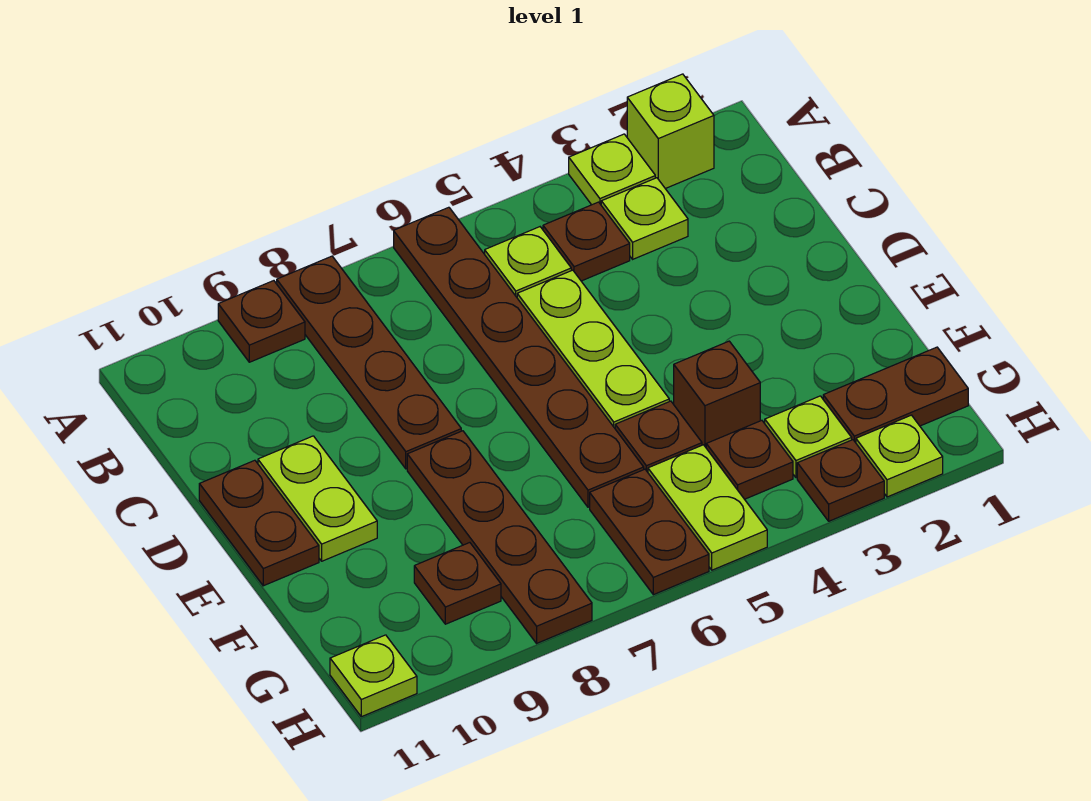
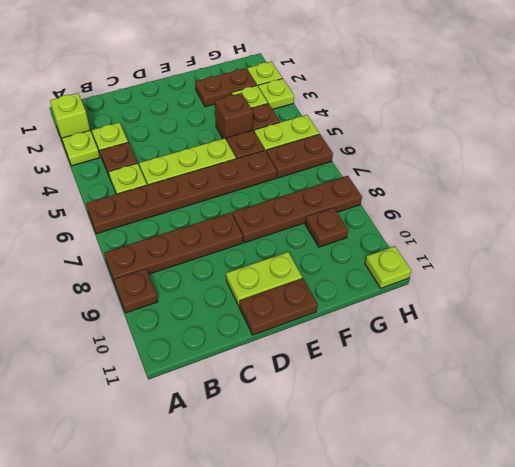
brown 1x2 plate [823,347,968,443] -> brown 1x2 plate turned to [195,68,256,107]
brown 1x1 plate [797,440,884,521] -> lime 1x1 plate [258,78,294,110]

